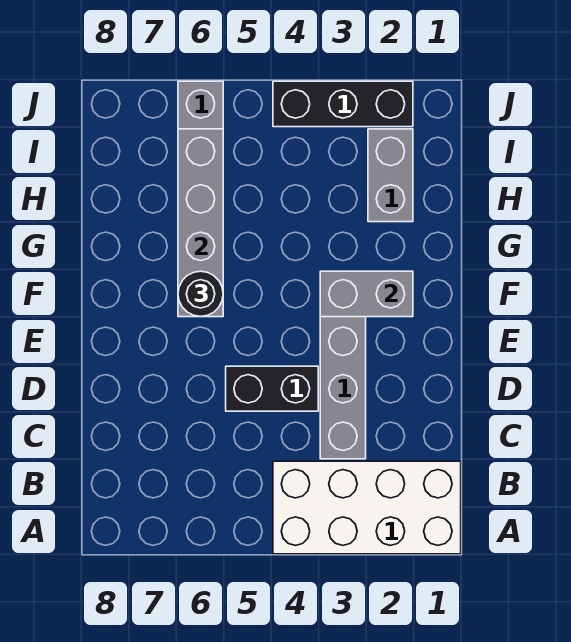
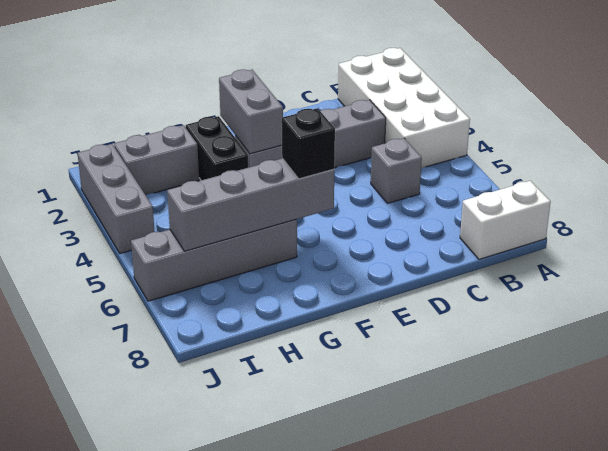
none -> white 1x2 brick [460,181,551,259]
none -> grey 1x1 brick [371,138,422,203]
black 1x2 brick [226,366,318,411] -> black 1x2 brick moved to [186,116,248,180]
black 1x1 round brick [178,271,223,317] -> black 1x1 brick [282,108,335,179]
black 1x3 brick [273,81,413,127] -> grey 1x3 brick [78,144,155,254]

